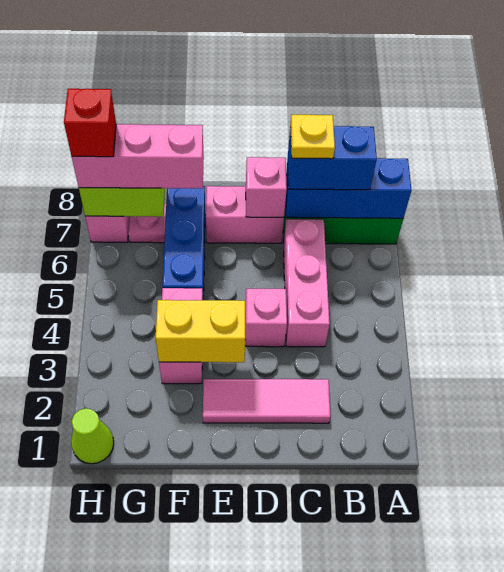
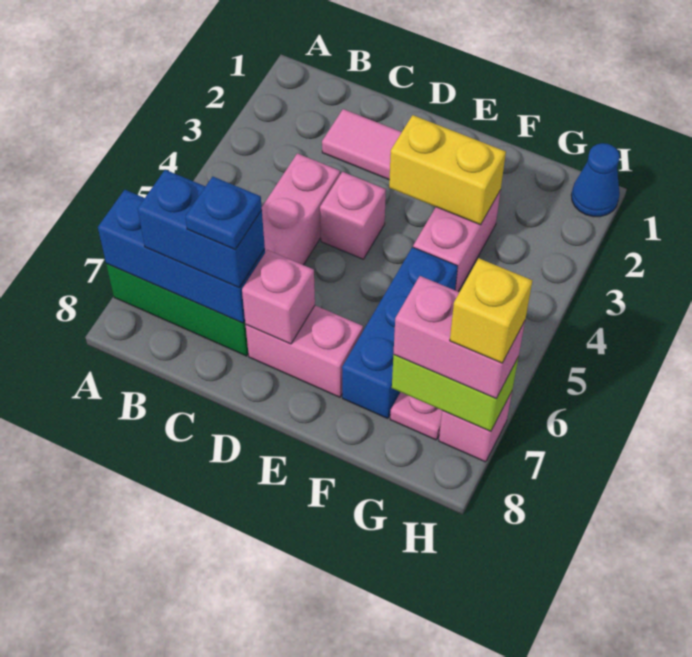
yellow 1x1 plate [290,115,335,159] -> blue 1x1 plate [185,176,262,250]
pink 1x3 brick [72,124,204,188] -> pink 1x2 brick [393,276,525,399]
lime 1x1 cone [71,408,114,464] -> blue 1x1 cone [571,143,620,217]
red 1x1 brick [64,89,116,157] -> yellow 1x1 brick [450,258,533,363]

